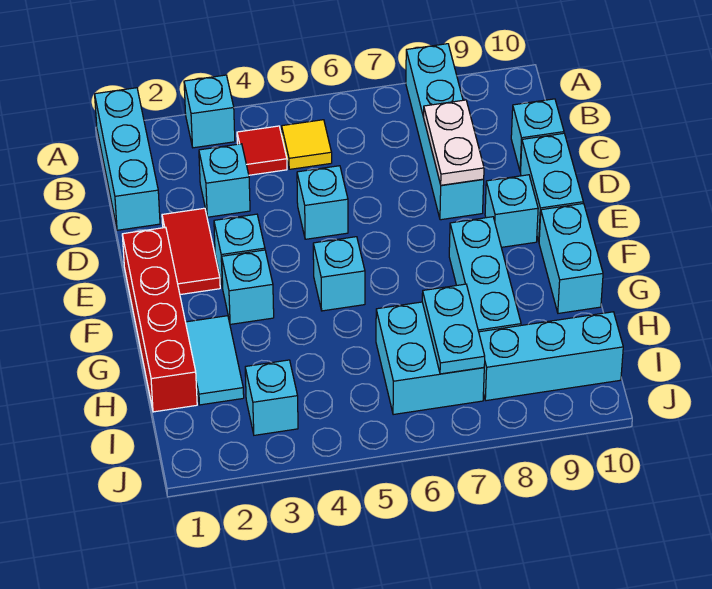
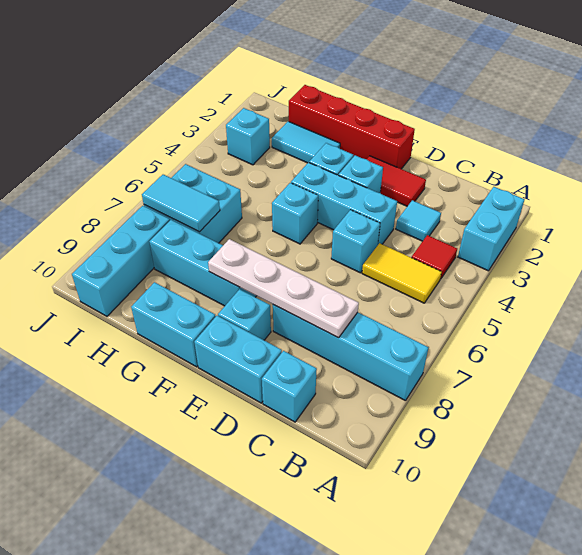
cyan 1x3 brick [95,88,160,230] -> cyan 1x3 brick moved to [291,162,397,244]
cyan 1x1 brick [184,75,235,148] -> cyan 1x2 brick [458,187,525,271]
yellow 1x1 tile [282,120,332,169] -> yellow 1x2 tile [362,243,442,303]
cyan 1x1 brick [199,144,250,217] -> cyan 1x1 tile [396,200,441,241]
white 1x2 plate [424,100,484,185] -> white 1x4 plate [208,239,359,338]
cyan 1x2 plate [422,284,485,374] -> cyan 1x2 tile [142,175,220,232]

